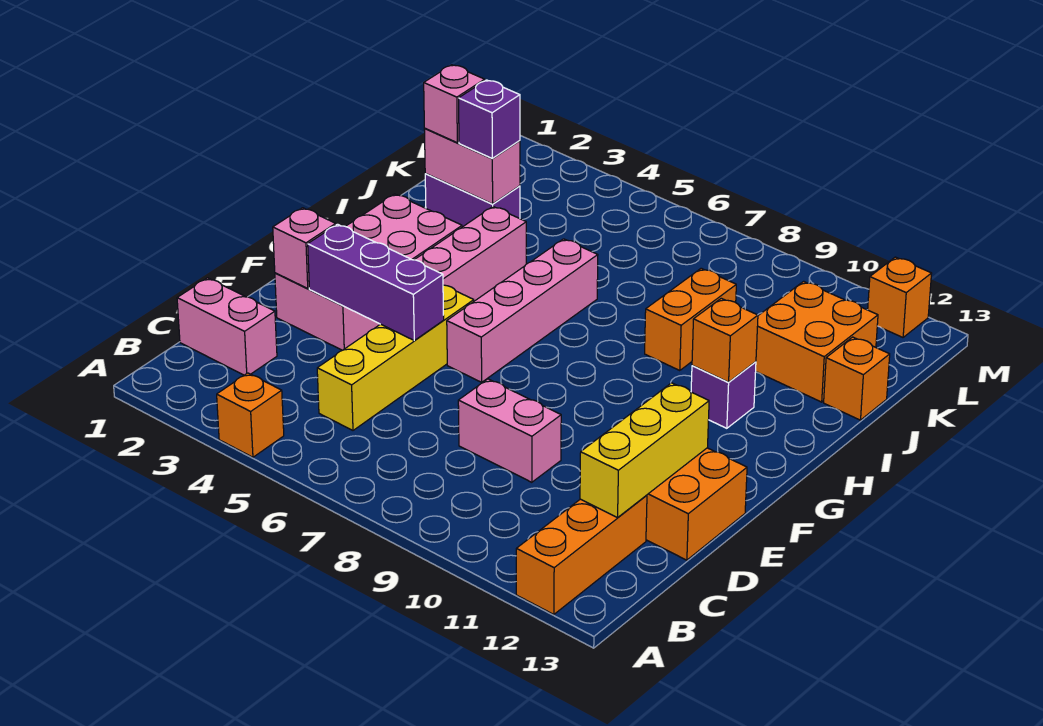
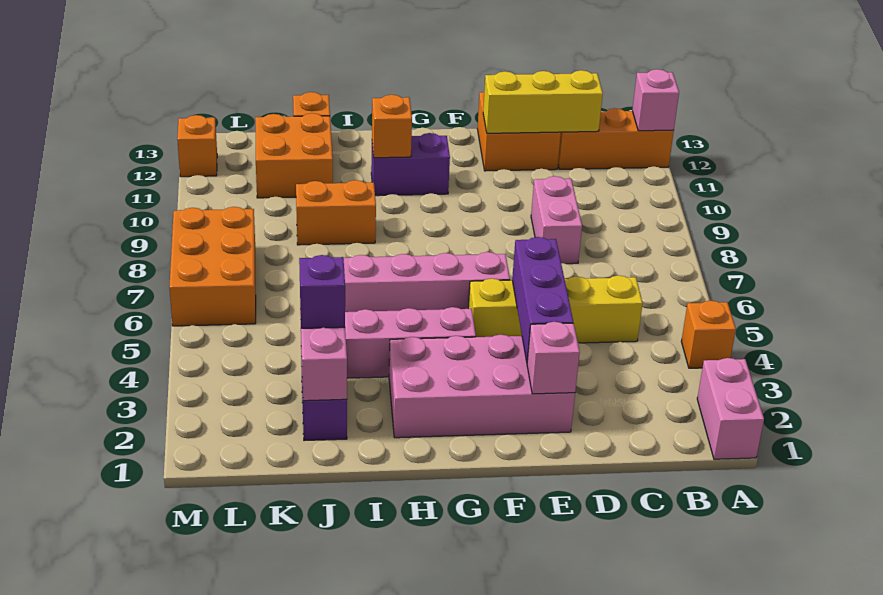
pink 1x2 brick [177,278,277,375] -> pink 1x2 brick moved to [697,358,764,459]
purple 1x1 brick [691,362,756,428] -> purple 1x2 brick [371,133,450,196]
pink 1x1 brick [424,65,485,143] -> pink 1x1 brick moved to [632,69,679,131]
none -> orange 2x3 brick [169,207,256,326]

